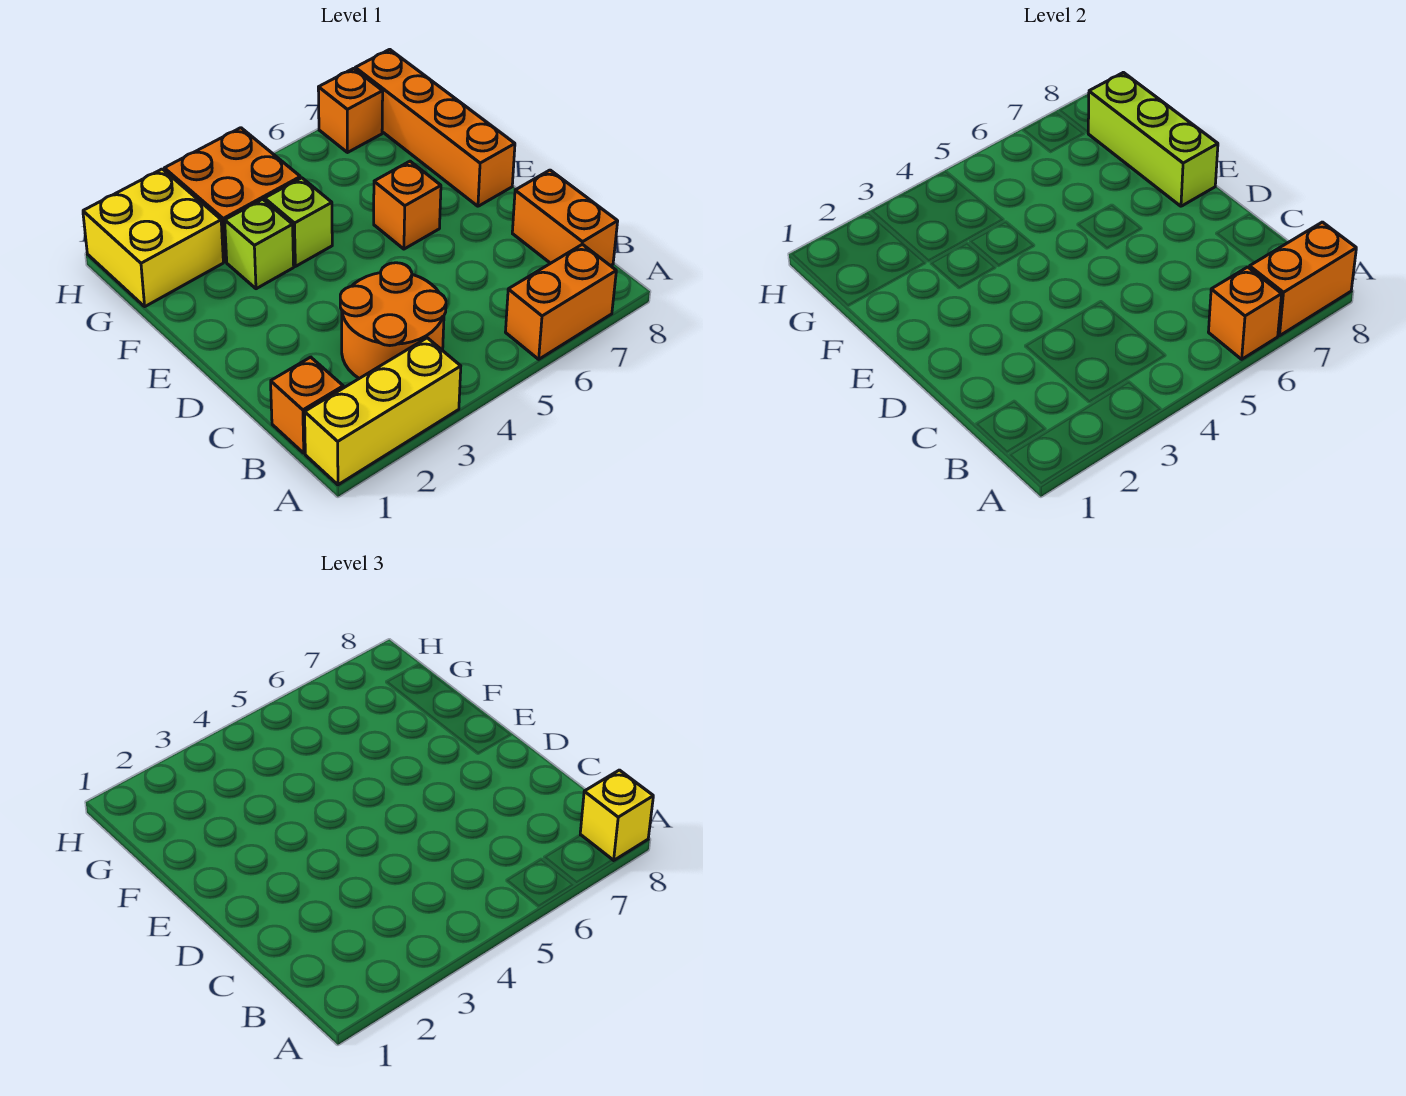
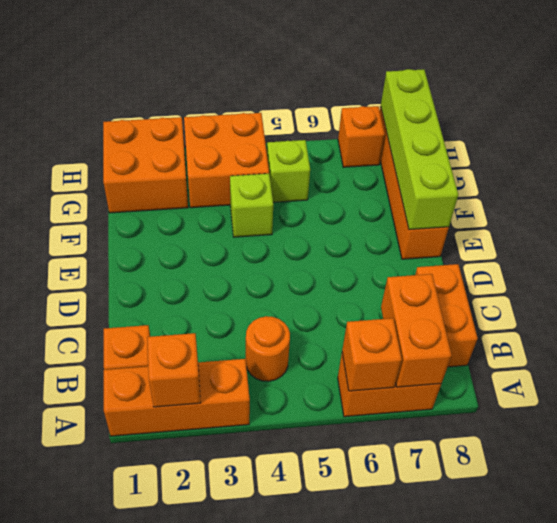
yellow 1x3 brick [305,338,461,485] -> orange 1x3 brick [104,359,250,436]
orange 1x2 brick [1249,222,1356,336] -> orange 1x2 brick turned to [381,274,452,387]
yellow 1x1 brick [580,770,653,860] -> none
orange 2x2 round brick [340,263,446,378] -> orange 1x1 round brick [246,316,290,381]
orange 1x1 brick [374,161,441,249] -> orange 1x1 brick moved to [147,333,201,407]
lime 1x3 brick [1088,72,1218,206] -> lime 1x4 brick [381,69,458,230]
lime 1x1 brick [225,199,294,289] -> lime 1x1 brick moved to [267,140,310,202]
yellow 2x2 brick [83,169,223,306] -> orange 2x2 brick [103,117,188,213]

